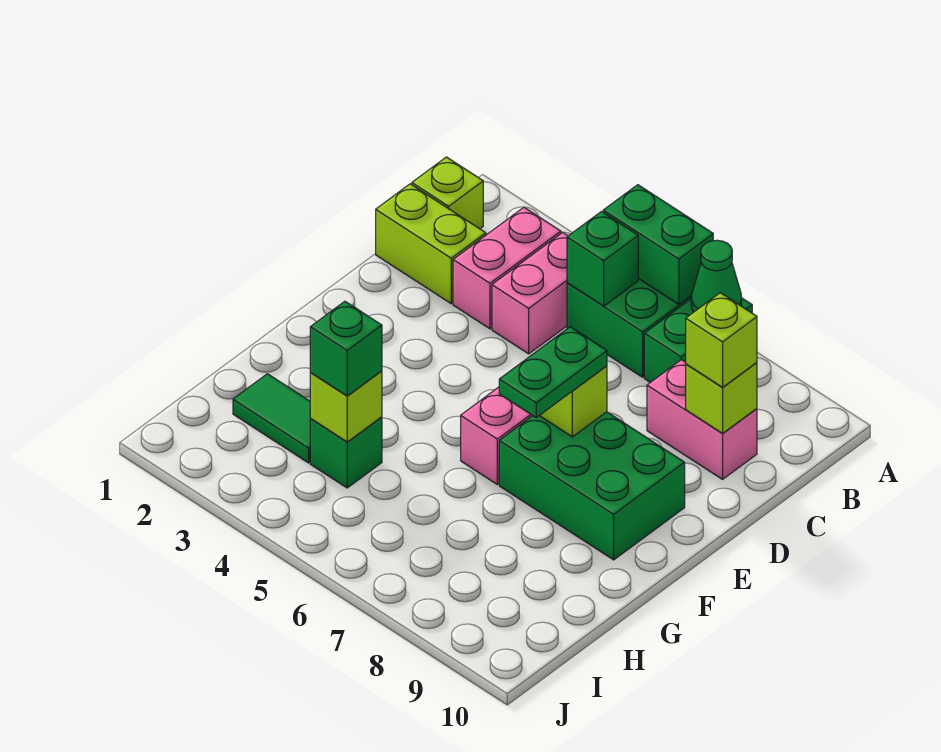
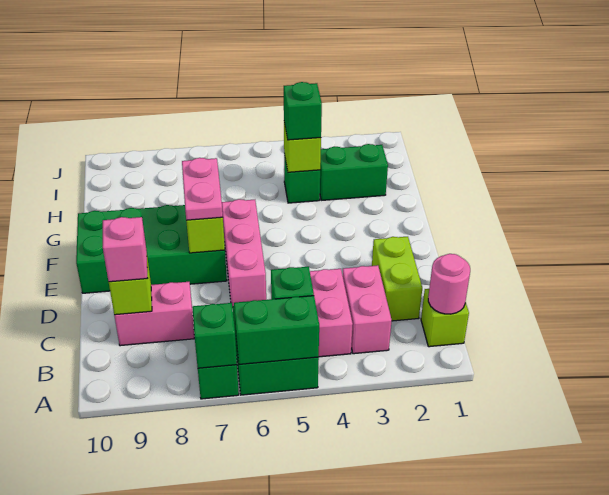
green 1x1 cone [691,240,742,312] -> green 1x1 brick [192,303,237,368]
none -> pink 1x1 round brick [428,254,470,314]
lime 1x2 brick [376,184,486,304] -> lime 1x2 brick turned to [372,237,422,321]
lime 1x1 brick [686,293,757,387] -> pink 1x1 brick [103,217,148,282]
green 2x3 brick [499,412,685,560] -> green 2x4 brick [76,205,227,293]
green 1x2 plate [499,327,607,418] -> pink 1x2 plate [182,158,223,220]
green 1x2 tile [233,374,311,463] -> green 1x2 brick [320,144,388,200]

